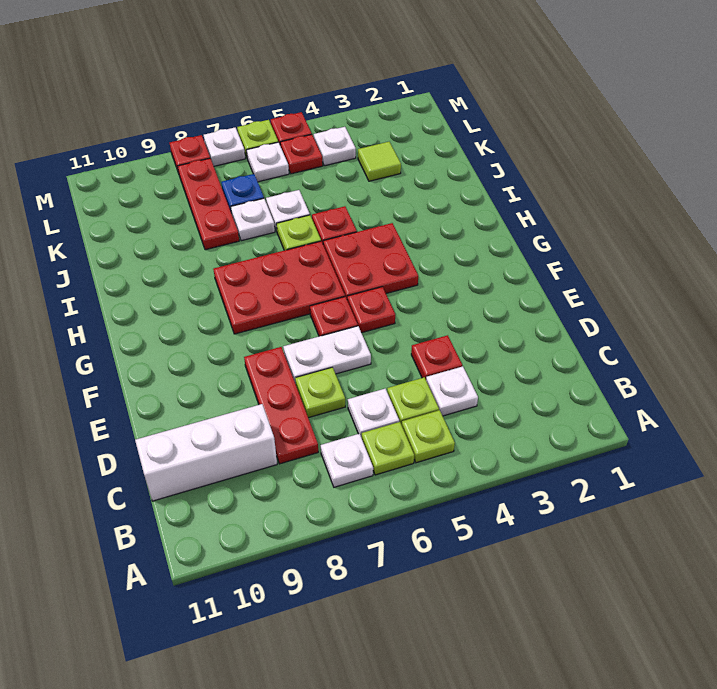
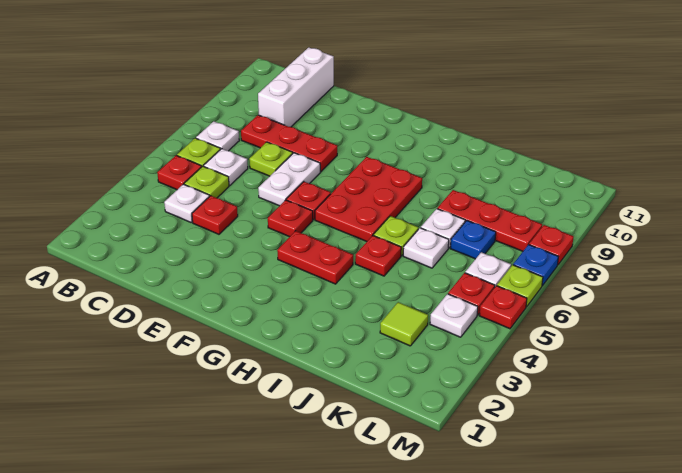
lime 1x1 plate [402,410,455,463] -> red 1x1 plate [157,155,201,190]
red 2x2 plate [323,223,418,298] -> red 1x2 plate [277,231,353,284]
white 1x1 plate [204,128,245,166] -> blue 1x1 plate [513,245,558,286]

